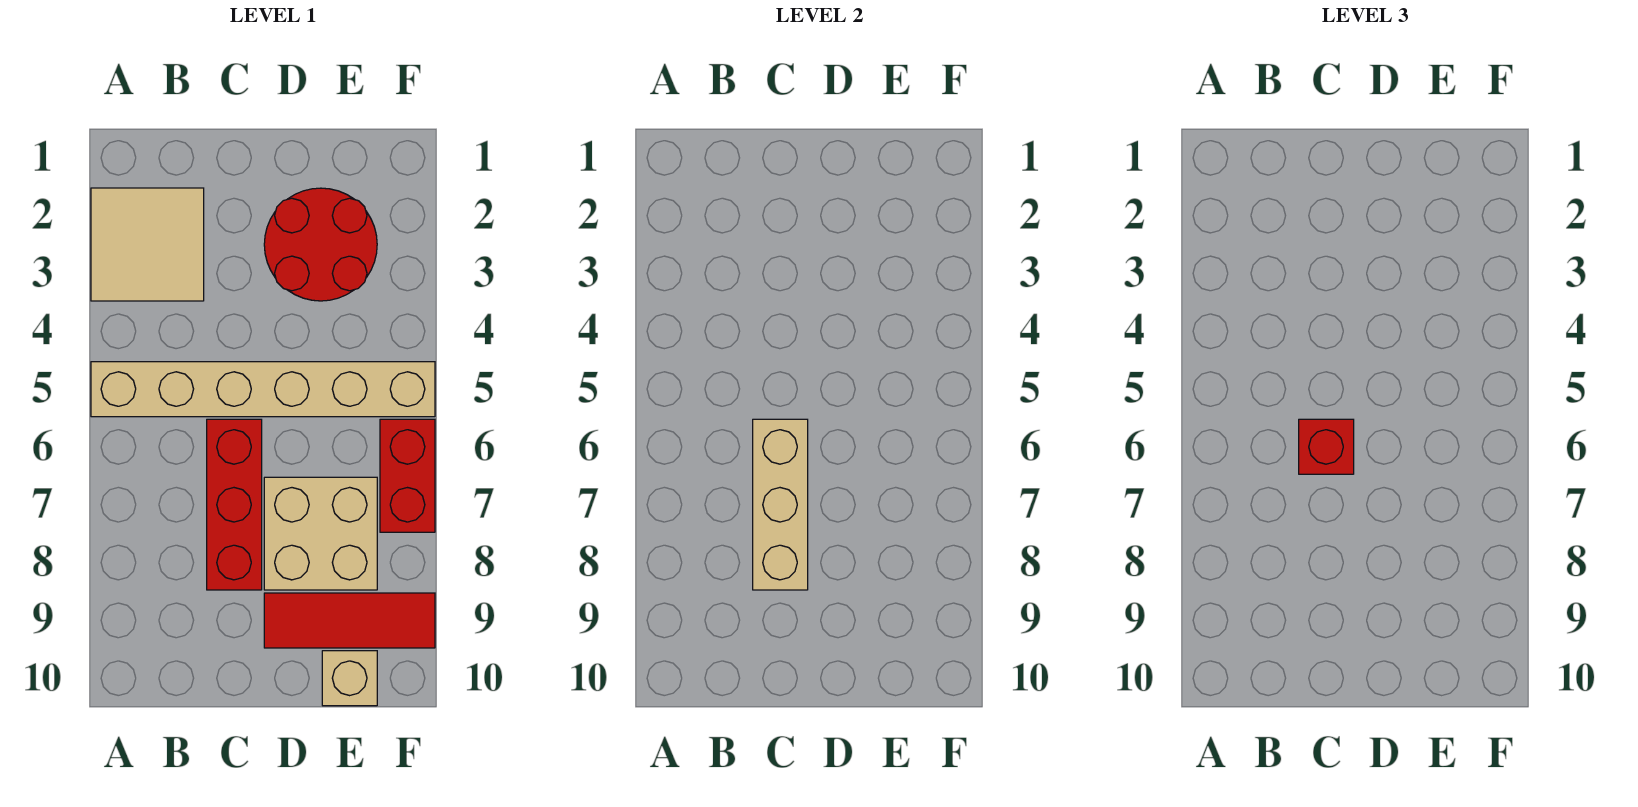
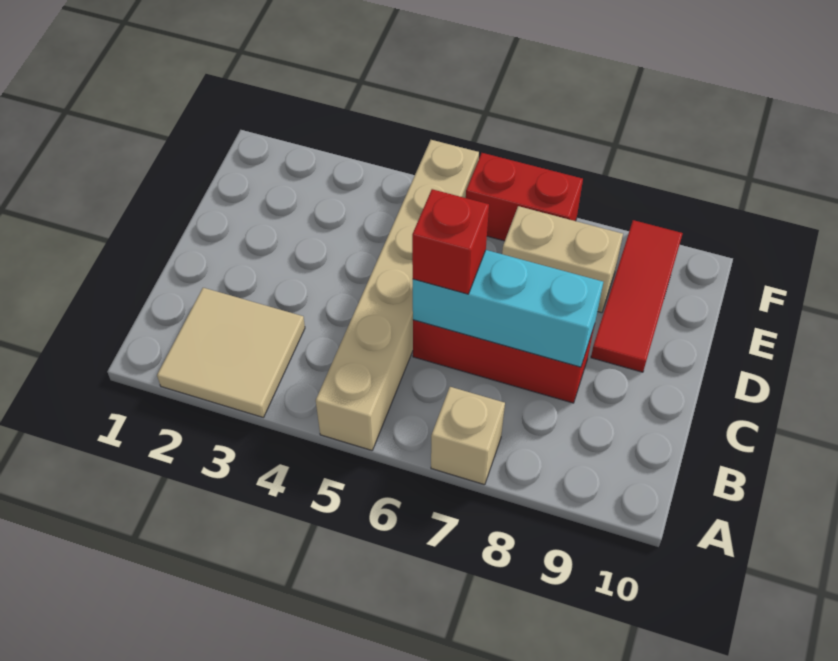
tan 1x3 brick [753,419,808,590] -> cyan 1x3 brick [413,250,603,367]
red 2x2 round brick [264,188,377,301] -> none
tan 2x2 brick [264,477,377,590] -> tan 1x2 brick [502,206,623,313]
tan 1x1 brick [322,651,377,706] -> tan 1x1 brick moved to [431,387,505,485]

